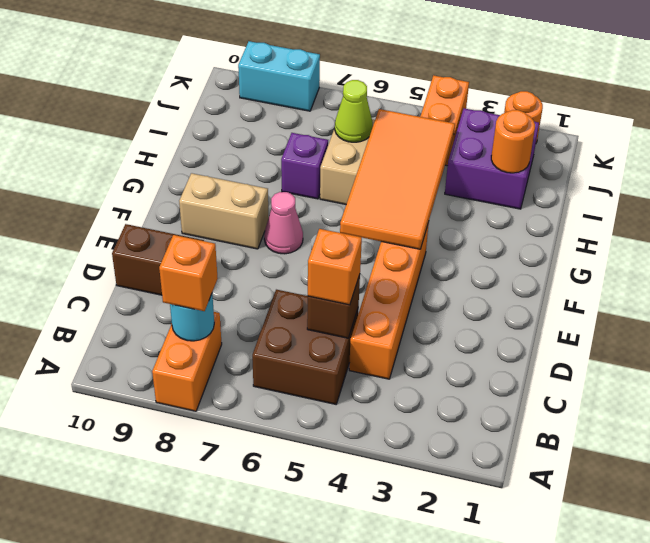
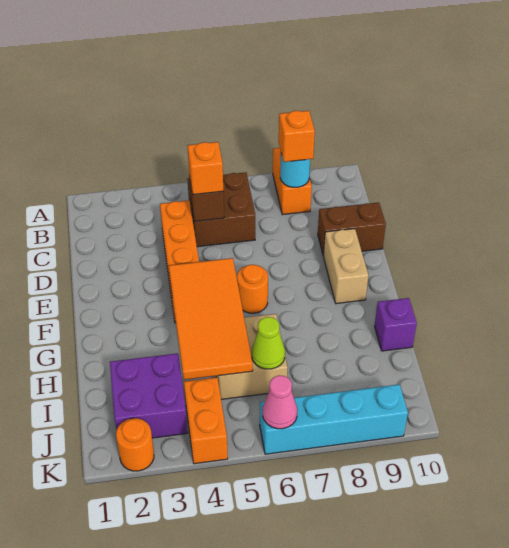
pink 1x1 cone [264,192,303,254] -> pink 1x1 cone moved to [263,375,297,429]
tan 1x2 brick [179,173,269,249] -> tan 1x2 brick turned to [323,229,368,304]
purple 1x1 brick [281,133,328,199] -> purple 1x1 brick moved to [375,298,417,351]
orange 1x1 round brick [491,110,535,173] -> orange 1x1 round brick moved to [237,265,268,313]
cyan 1x2 brick [238,41,320,111] -> cyan 1x4 brick [260,384,408,454]

